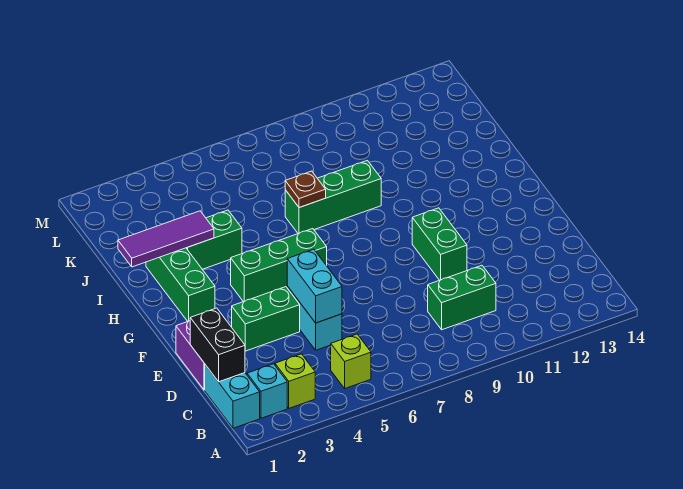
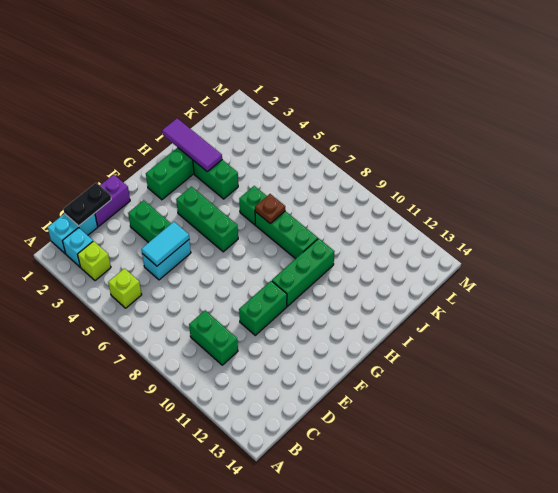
black 1x2 brick [190,308,245,382] -> black 1x2 plate [63,183,111,226]
cyan 1x2 brick [287,249,342,323] -> cyan 1x2 tile [142,222,189,266]
none -> green 1x3 brick [272,238,334,306]
none -> green 1x1 brick [239,186,267,225]

